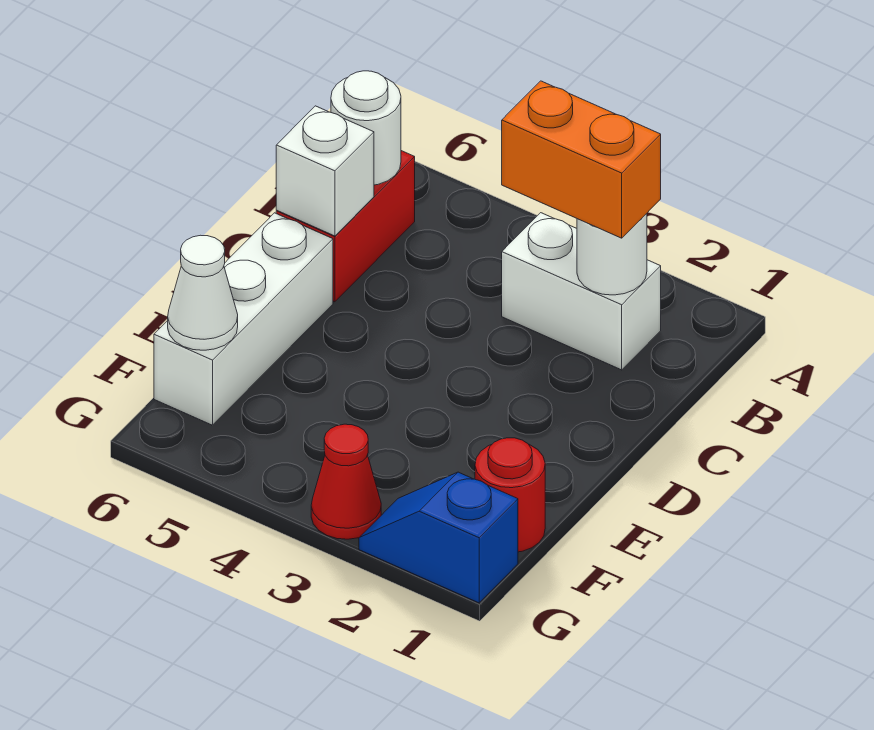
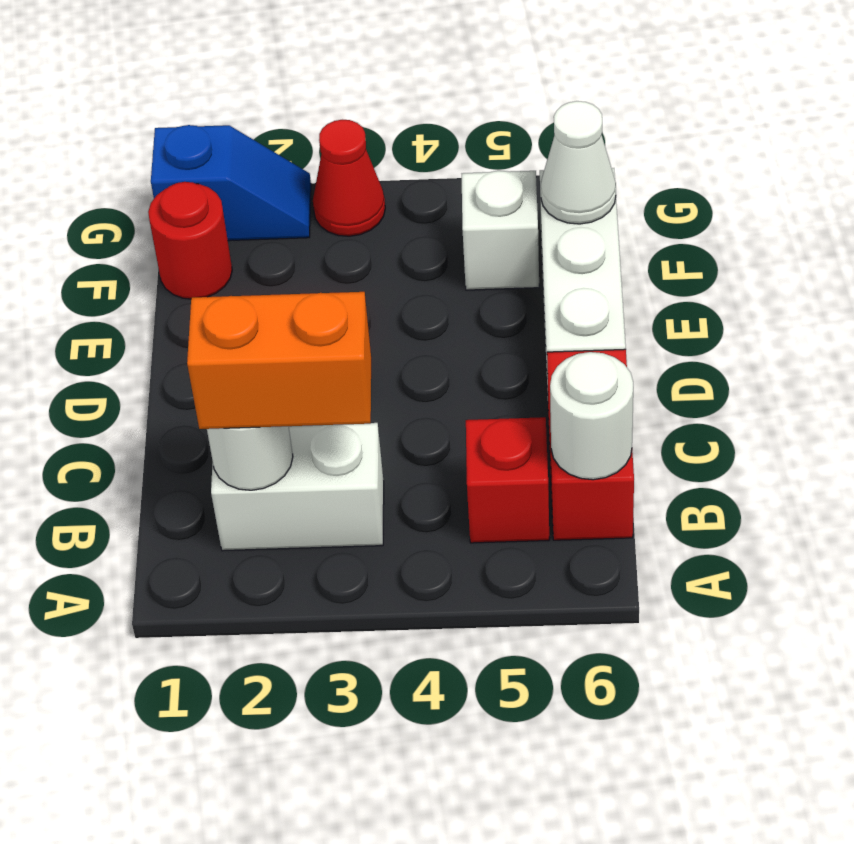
none -> red 1x1 brick [466,417,549,543]
white 1x1 brick [276,106,374,236] -> white 1x1 brick moved to [462,171,539,290]

